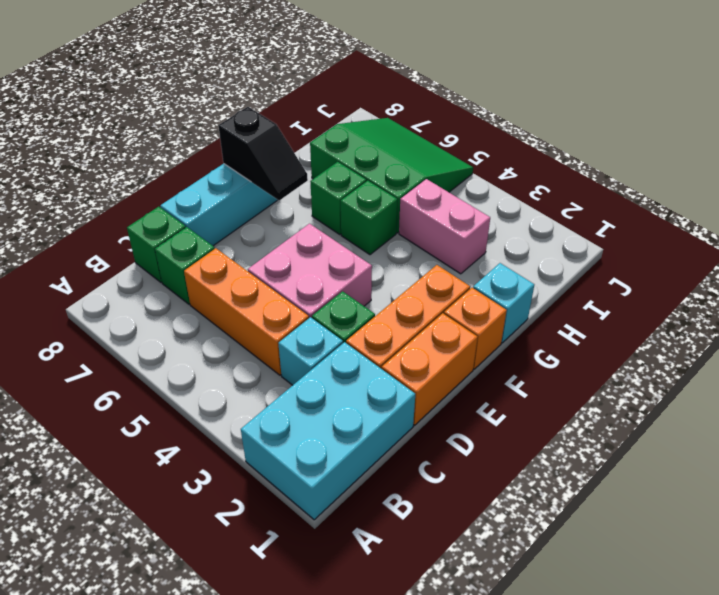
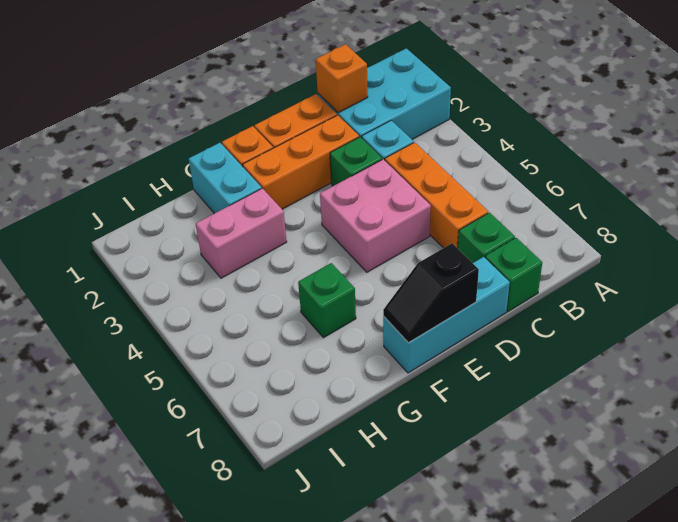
none -> orange 1x1 brick [316,44,368,113]
black 1x2 slope [218,107,308,200] -> black 1x2 slope turned to [383,243,479,343]
cyan 1x1 brick [473,263,534,343] -> cyan 1x2 brick [189,143,262,214]
green 1x1 brick [341,181,397,255] -> none
pink 1x2 brick [399,179,490,274] -> pink 1x2 brick turned to [196,188,287,278]
green 3x3 slope [310,118,473,233] -> none

